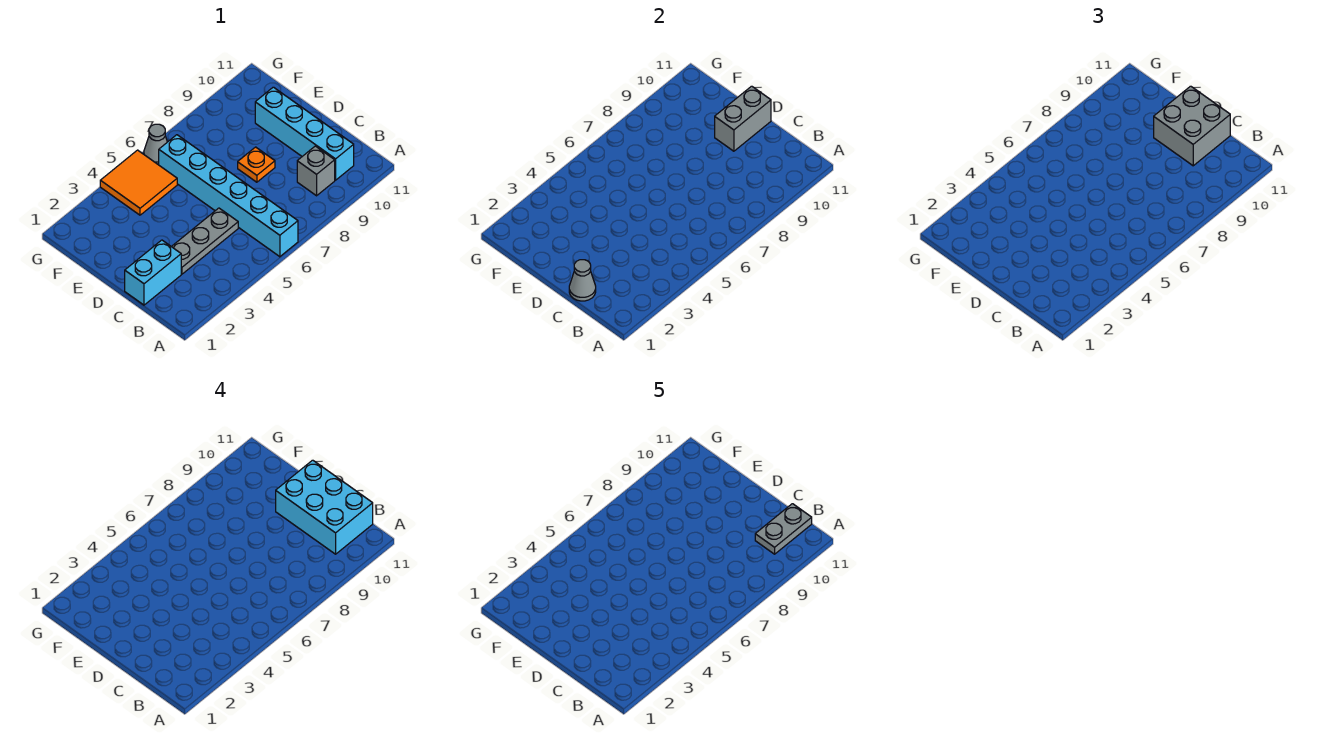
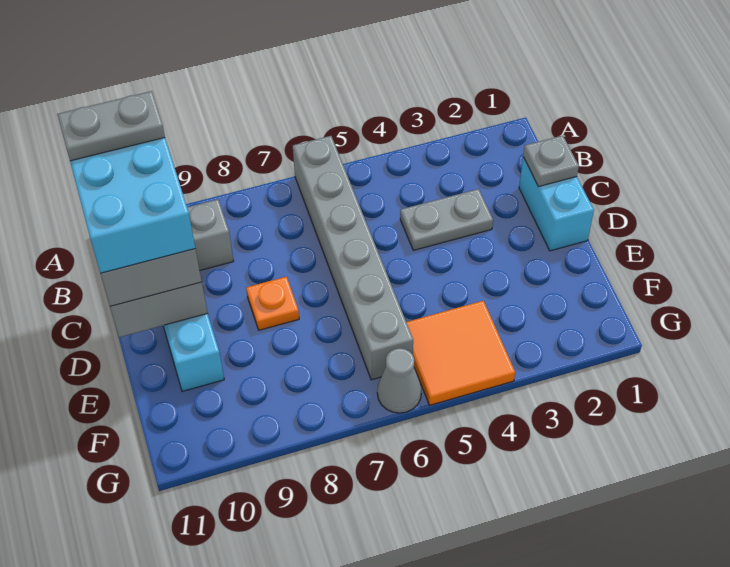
cyan 1x6 brick [159,135,298,257] -> grey 1x6 brick [293,136,413,380]
cyan 1x2 brick [125,240,181,305] -> cyan 1x2 brick turned to [519,157,594,251]
grey 1x1 cone [569,260,596,301] -> grey 1x1 plate [523,135,579,187]
grey 1x3 plate [172,208,238,274] -> grey 1x2 plate [400,189,493,250]

